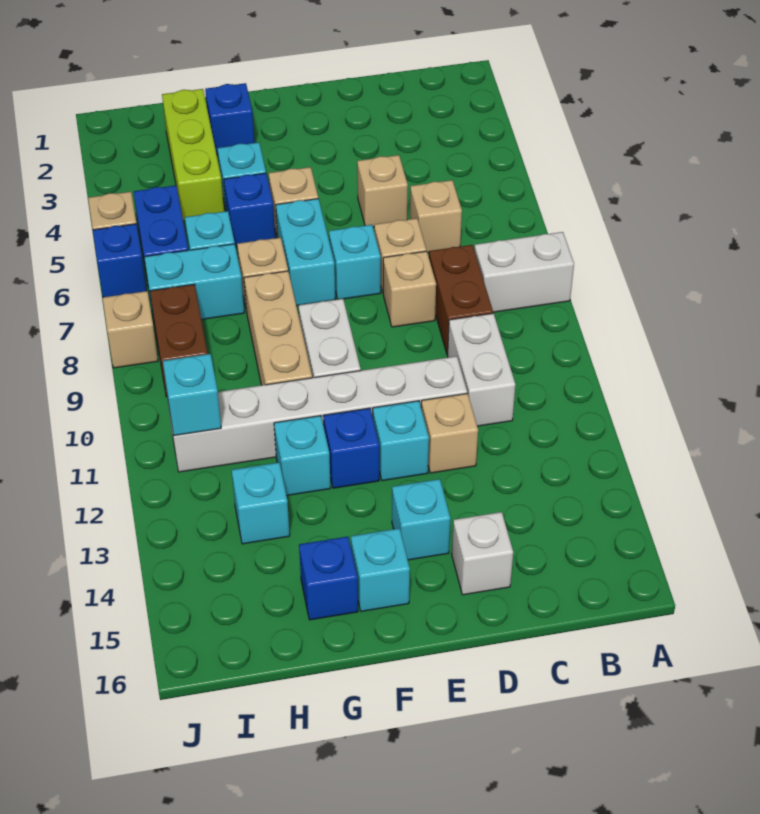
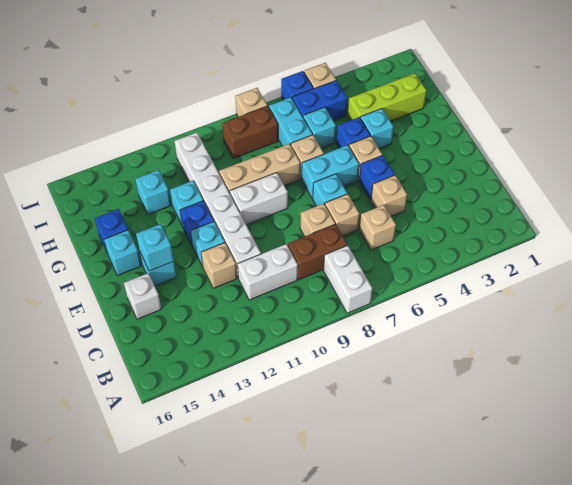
blue 1x1 brick [205,83,255,154] -> blue 1x1 brick moved to [359,155,395,200]
cyan 1x1 brick [163,354,221,435] -> cyan 1x1 brick moved to [136,224,174,271]

